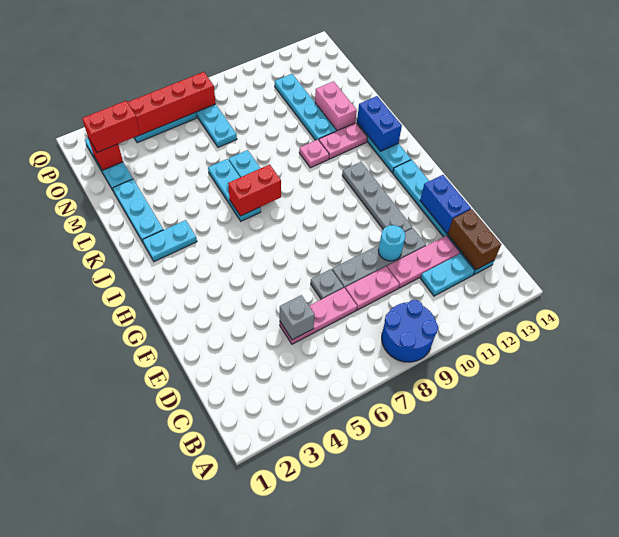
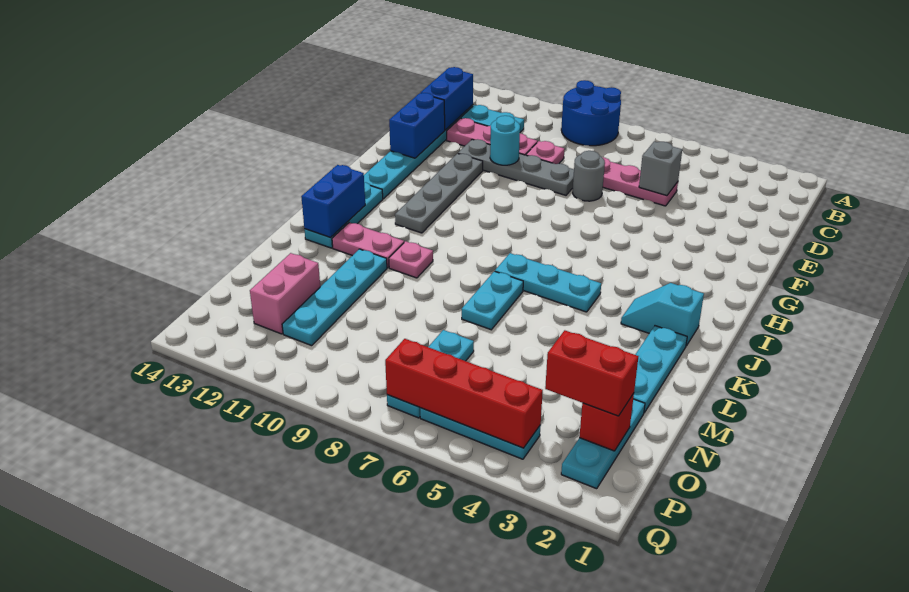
brown 1x2 brick [448,209,501,270] -> blue 1x2 brick [421,67,473,130]
pink 1x2 plate [345,267,399,310] -> pink 1x1 plate [526,141,564,164]
grey 1x1 plate [311,269,344,299] -> grey 1x1 round brick [573,151,605,201]
cyan 1x2 plate [143,220,197,262] -> cyan 1x2 slope [621,283,704,346]
cyan 1x3 plate [208,159,261,221] -> cyan 1x3 plate turned to [495,253,601,312]
red 1x2 brick [228,164,281,216] -> none
pink 1x2 brick [315,81,357,131] -> pink 1x2 brick moved to [250,253,320,334]

